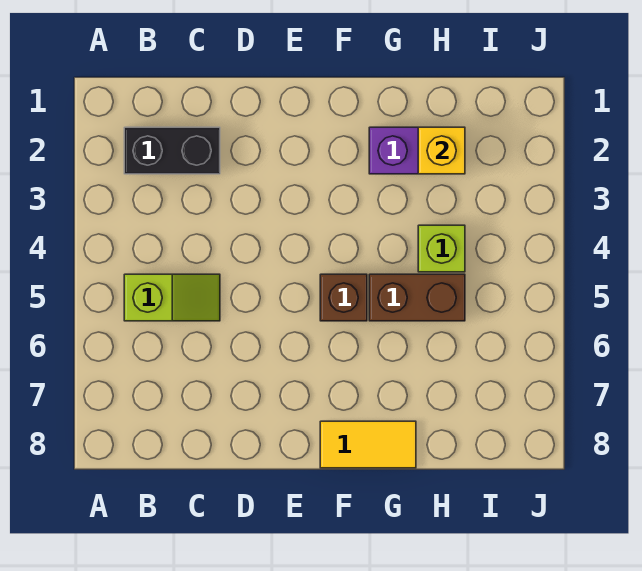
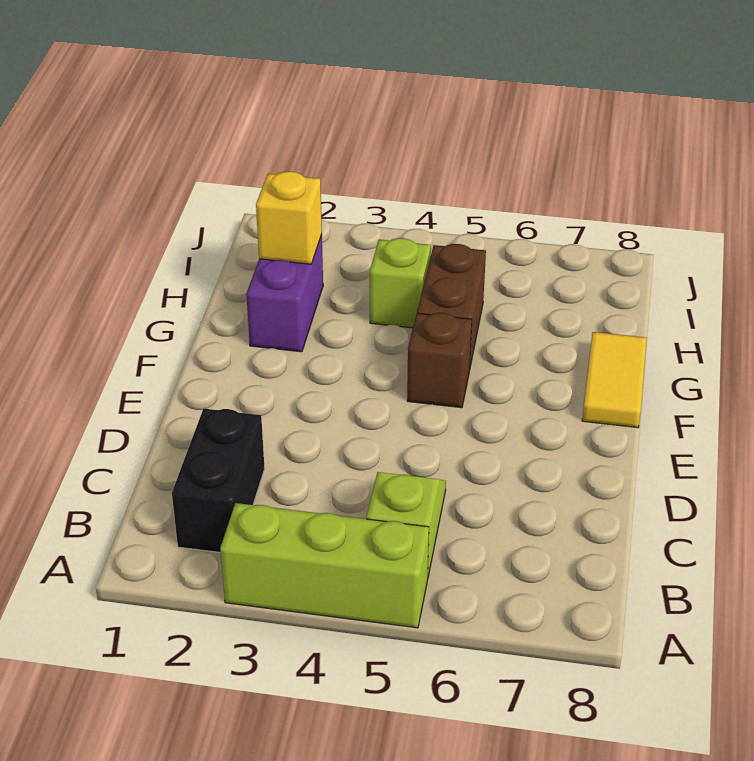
none -> lime 1x3 brick [220,503,429,628]

